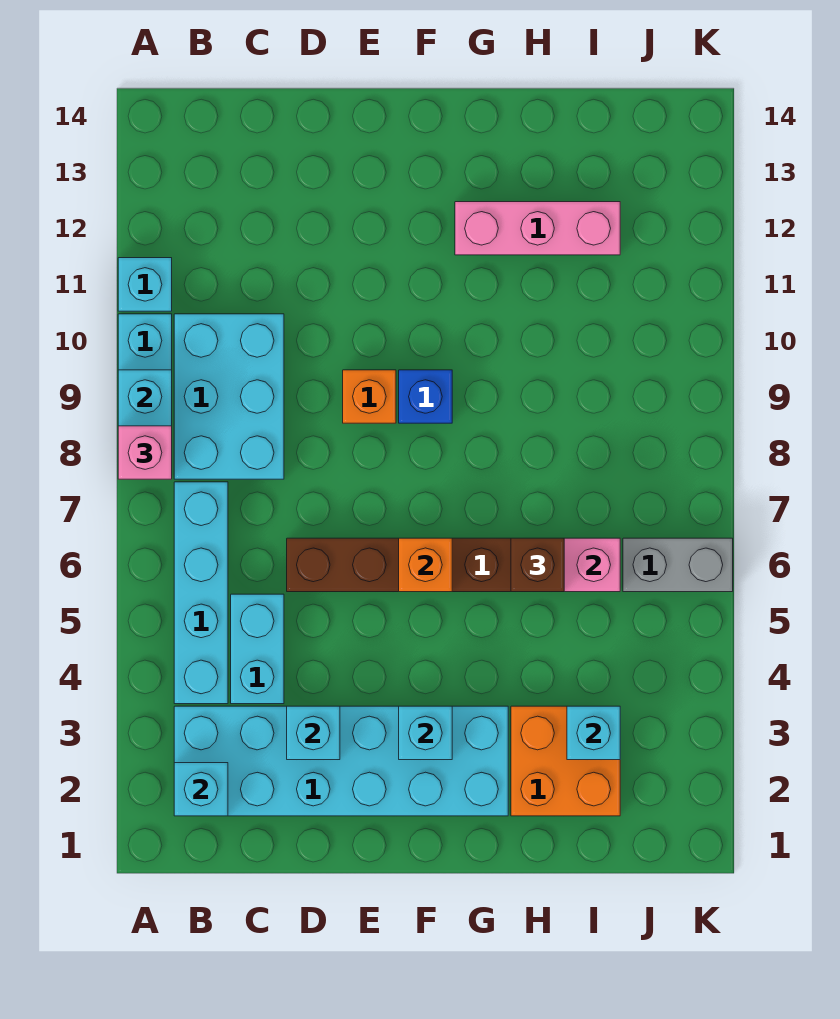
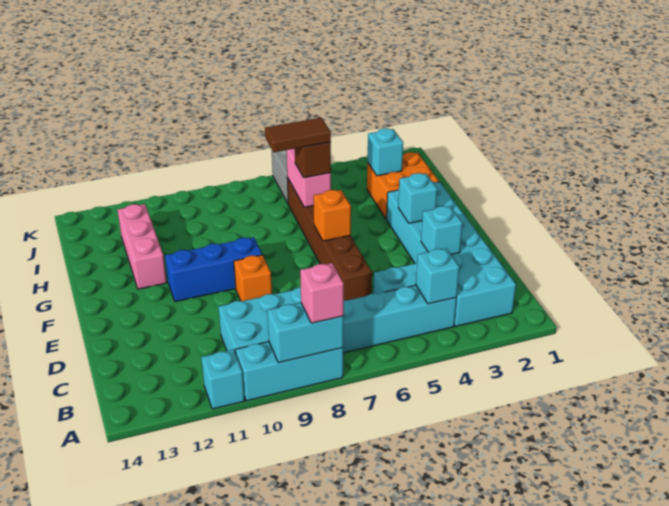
cyan 1x1 brick [174,763,228,816] -> cyan 1x1 brick moved to [416,248,459,304]
blue 1x1 brick [399,370,452,423] -> blue 1x3 brick [165,237,262,302]
none -> brown 1x2 tile [265,118,331,152]

